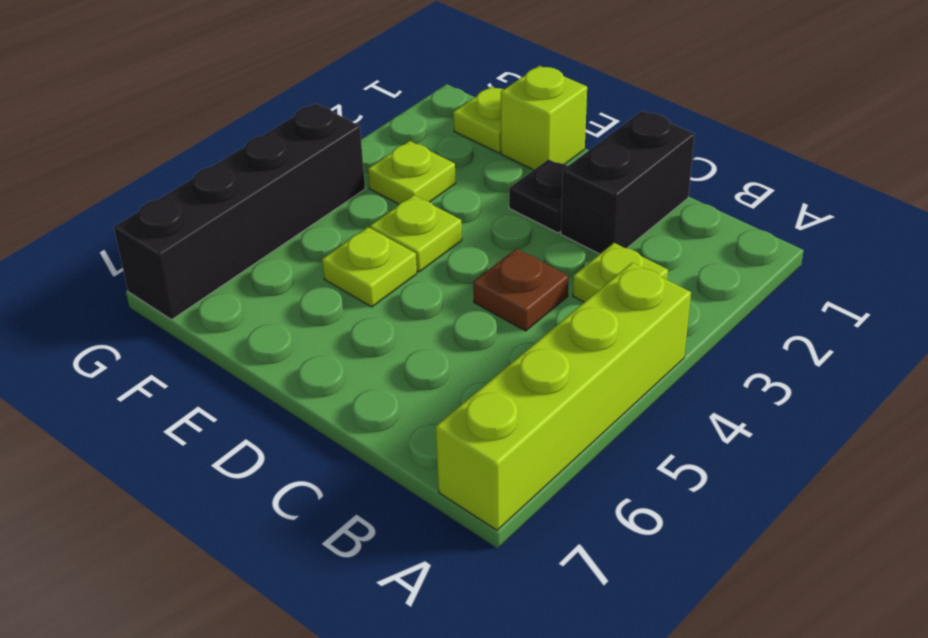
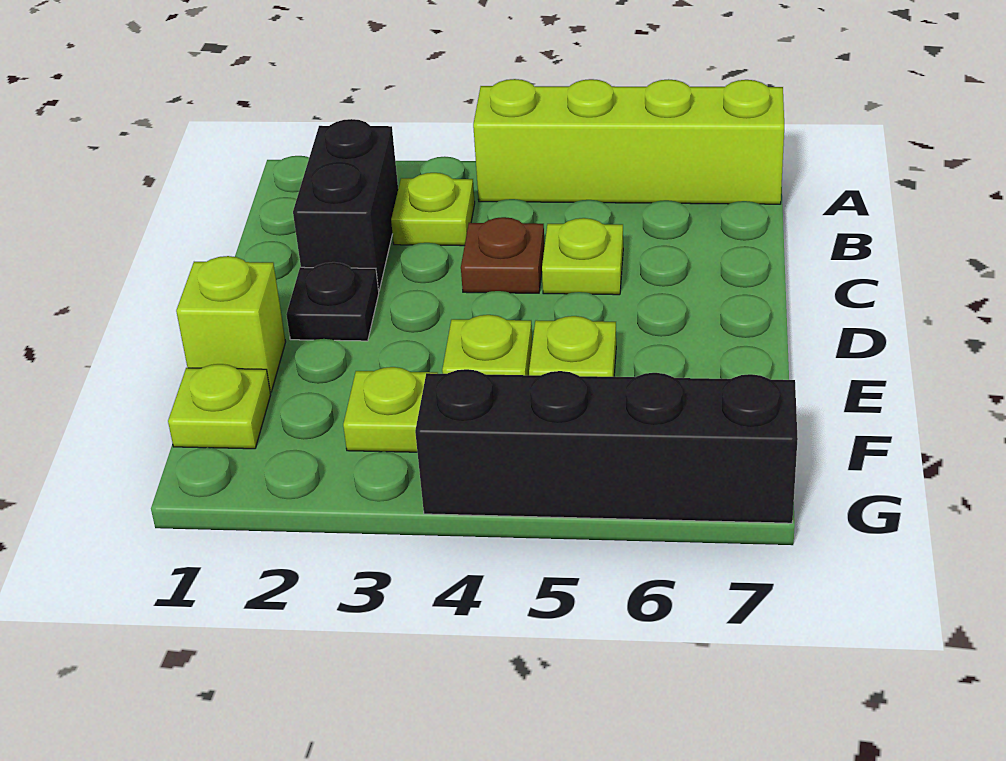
black 1x2 brick [561,111,695,254] -> black 1x2 brick turned to [293,119,398,291]
none -> lime 1x1 plate [542,218,623,295]

